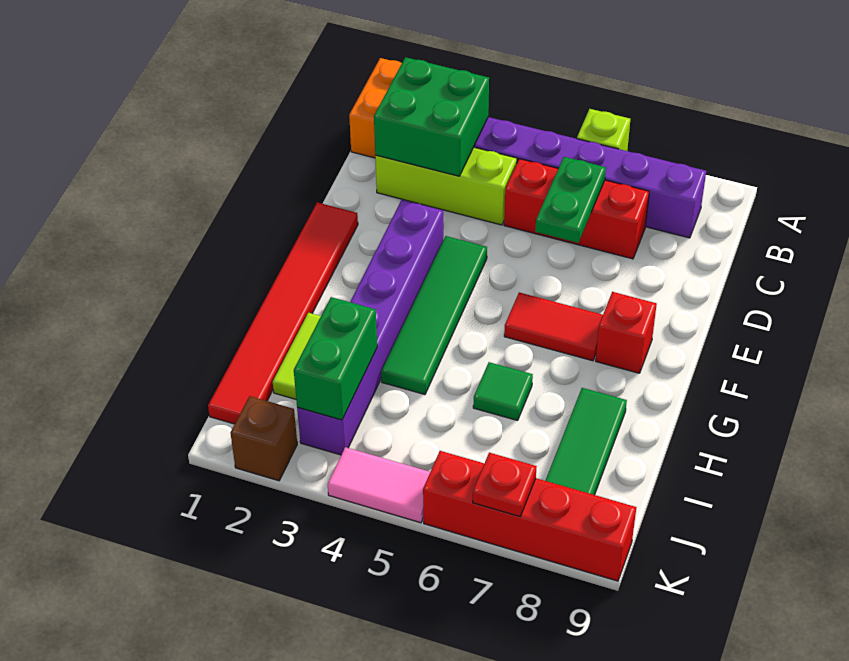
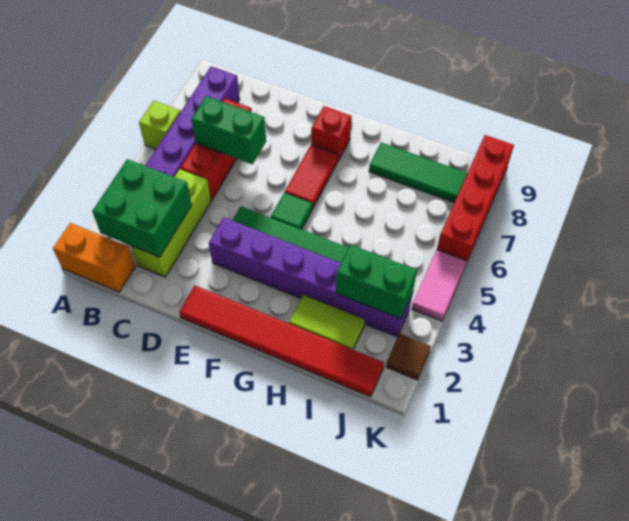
green 1x2 plate [535,157,606,243] -> green 1x2 brick [191,96,266,164]
green 1x1 tile [473,362,533,421] -> green 1x1 tile moved to [271,193,312,229]
brown 1x1 brick [231,396,297,481] -> brown 1x1 tile [386,334,431,380]
red 1x1 plate [473,453,537,517] -> none

